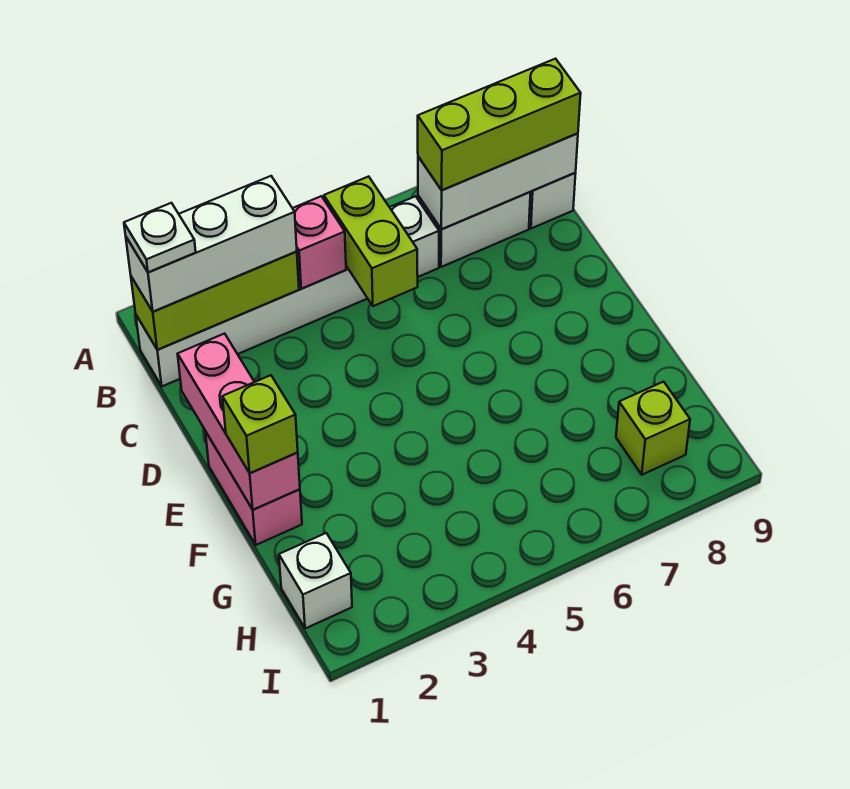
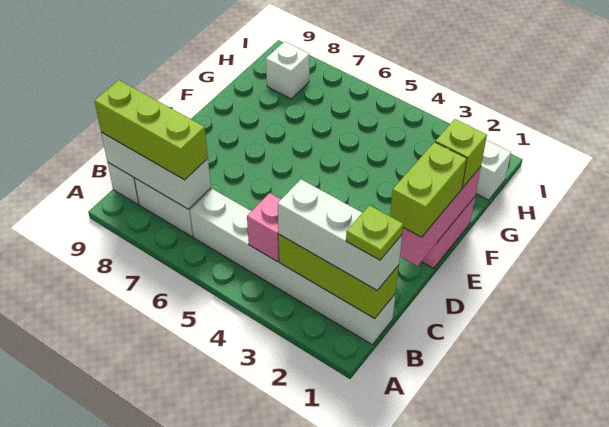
white 1x1 plate [124,203,196,272] -> lime 1x1 plate [346,206,403,260]
lime 1x2 brick [324,177,418,306] -> lime 1x2 brick moved to [390,142,467,237]
lime 1x1 brick [616,382,690,475] -> white 1x1 brick [266,42,309,99]

